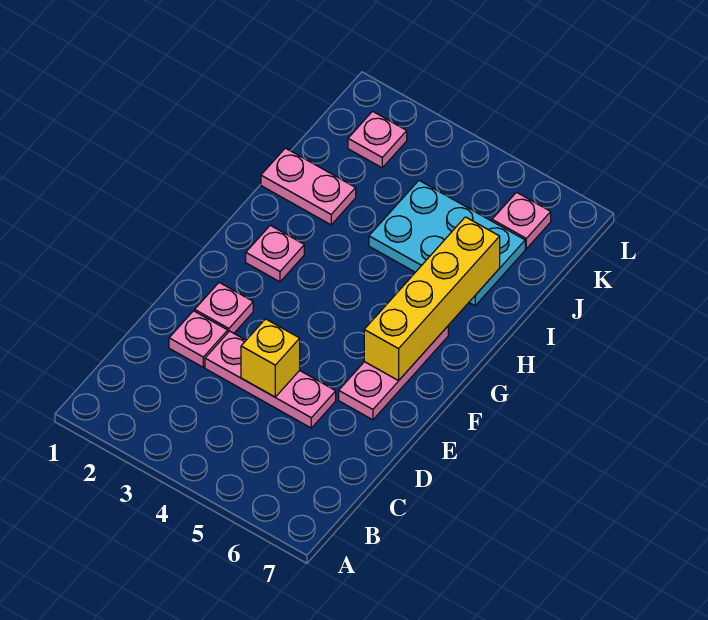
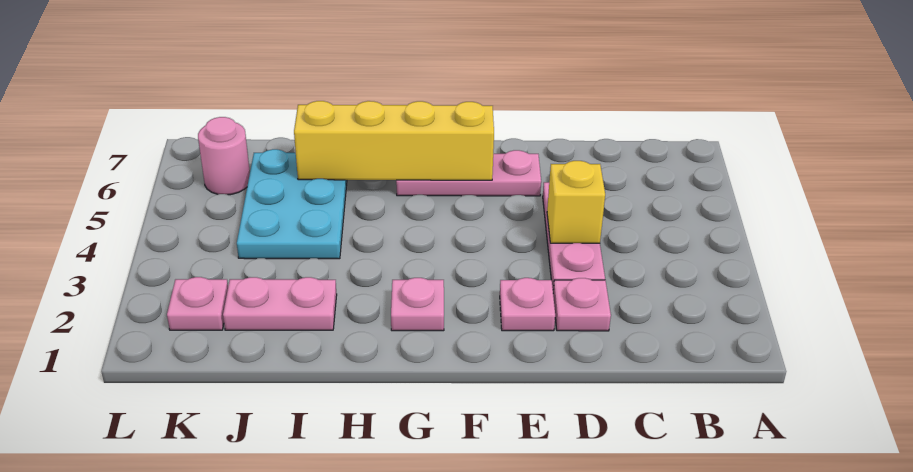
pink 1x2 plate [261,148,356,225] -> pink 1x2 plate turned to [223,277,337,330]
pink 1x1 plate [492,192,551,249] -> pink 1x1 round brick [198,117,250,195]

